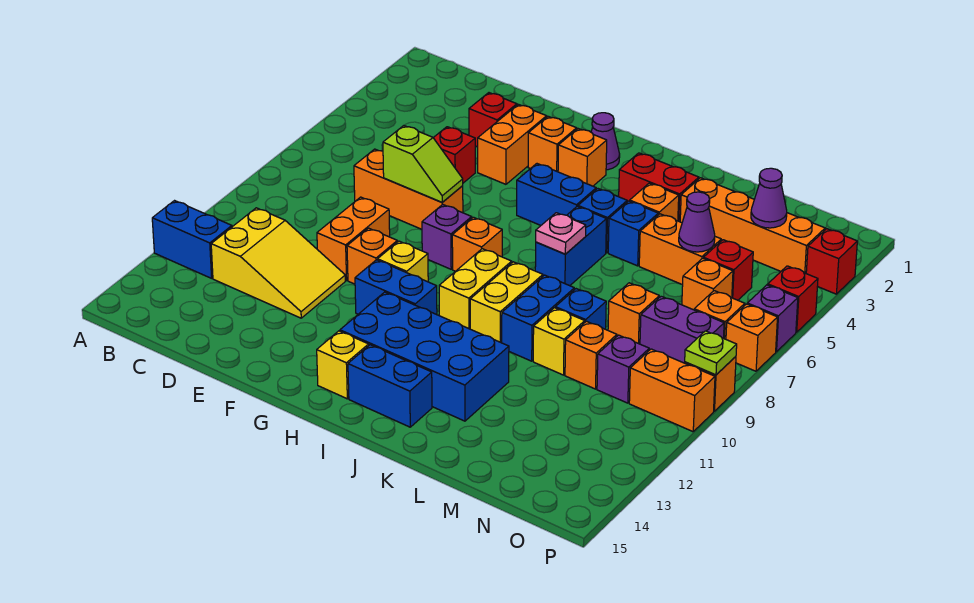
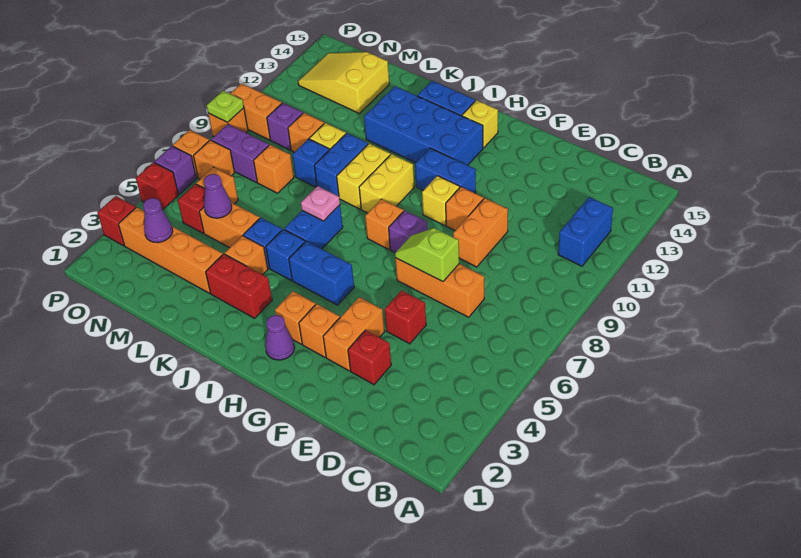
blue 1x2 brick [152,201,232,278] -> blue 1x2 brick turned to [558,197,613,266]
yellow 2x3 slope [211,208,345,318] -> yellow 2x3 slope moved to [298,52,389,113]

